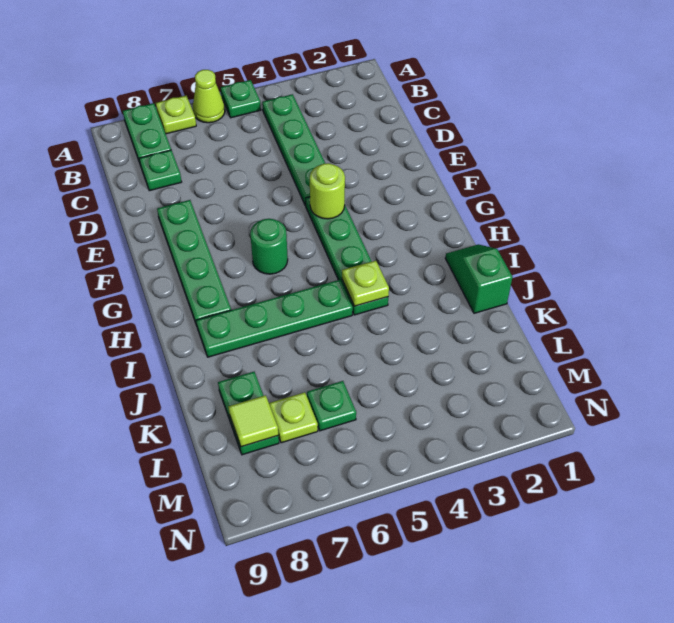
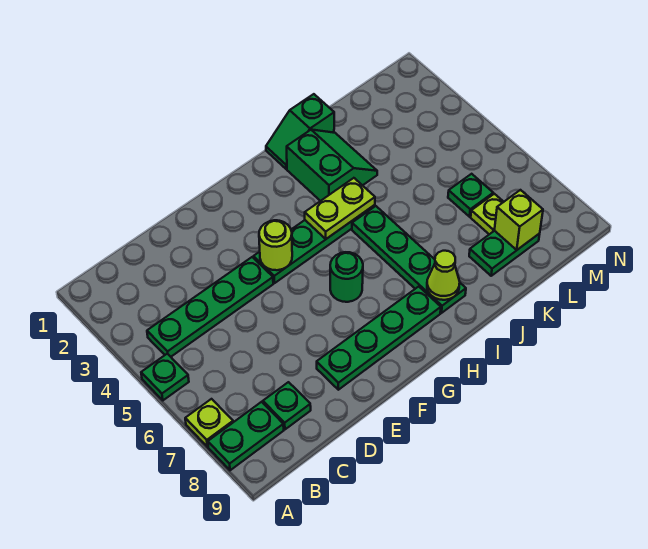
lime 1x1 cone [193,70,225,123] -> lime 1x1 cone moved to [427,251,460,300]
none -> green 2x2 slope [287,130,377,201]
lime 1x1 plate [342,261,389,306] -> lime 1x2 plate [305,178,375,239]
lime 1x1 tile [228,395,278,447] -> lime 1x1 brick [494,190,543,250]

